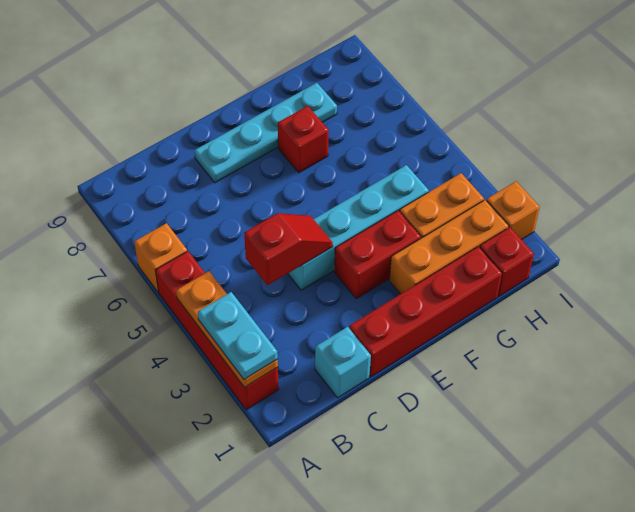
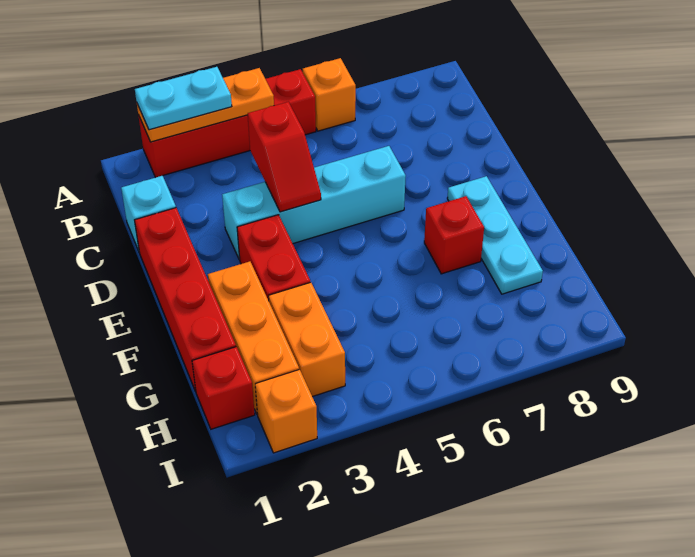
cyan 1x4 brick [288,165,429,290] -> cyan 1x4 brick turned to [222,146,406,260]
cyan 1x4 plate [194,83,337,183] -> cyan 1x3 plate [447,176,543,294]

